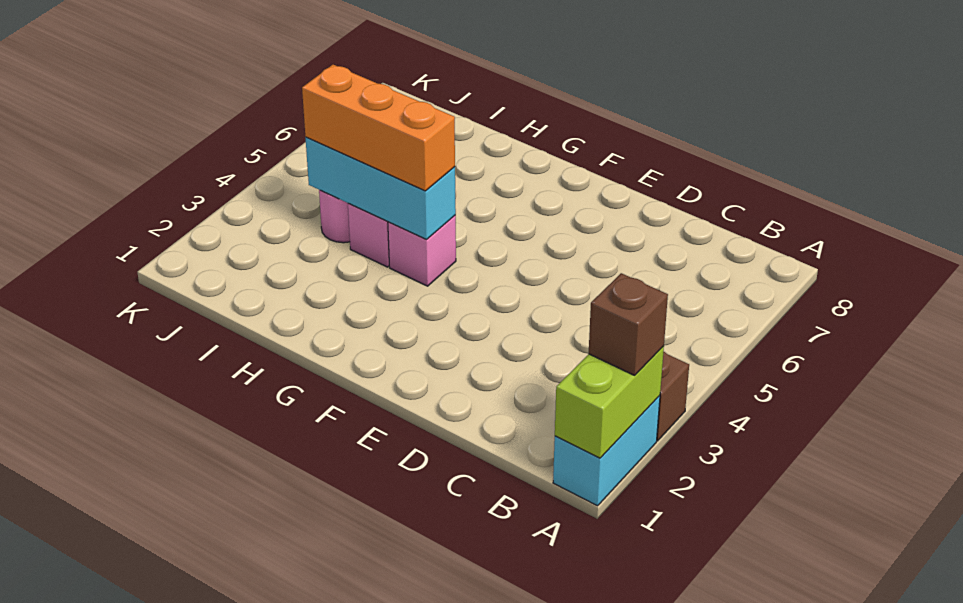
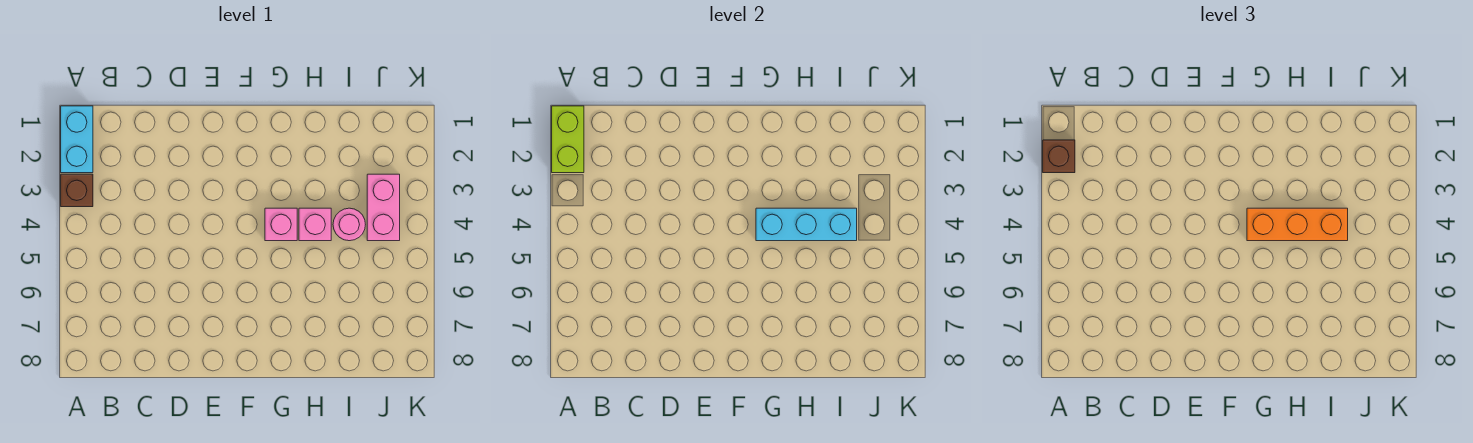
none -> pink 1x2 brick [367,174,400,241]

